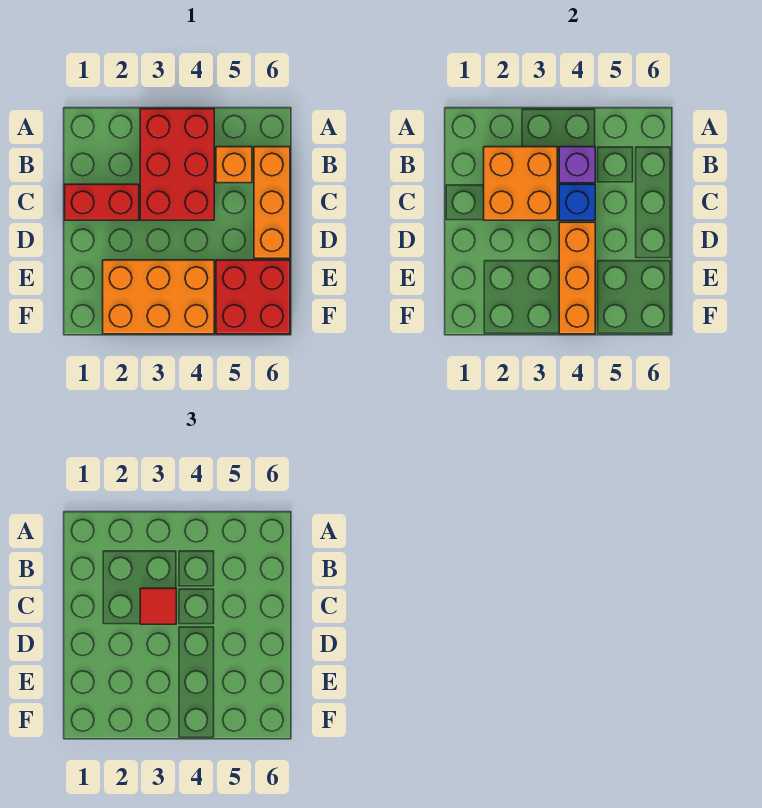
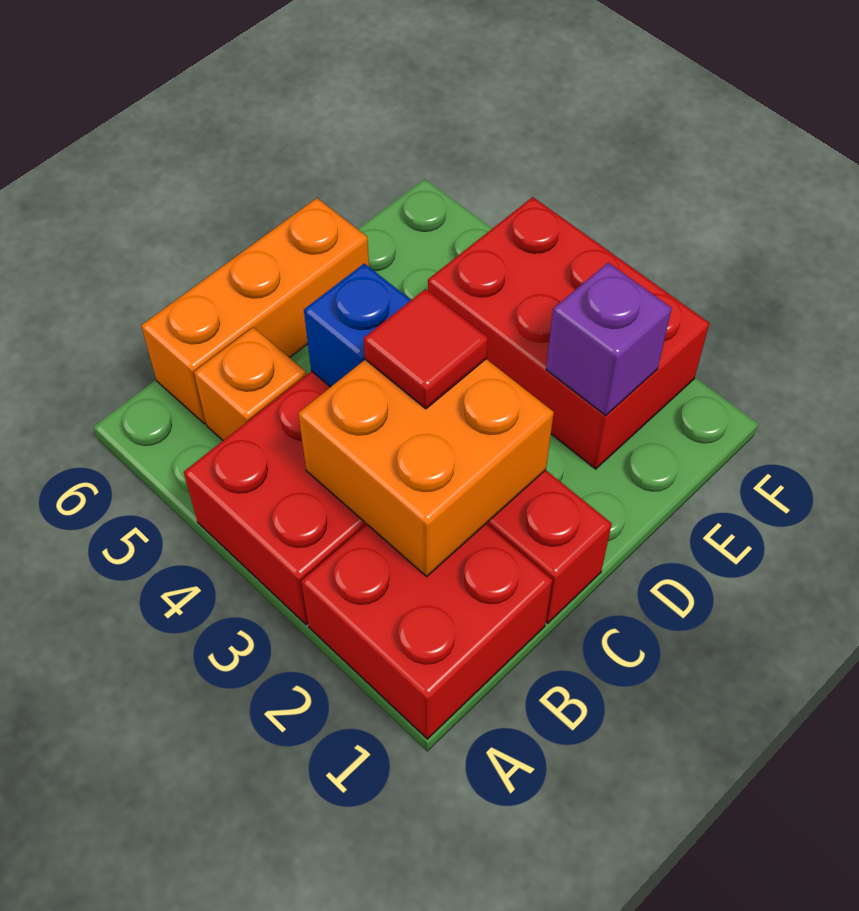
purple 1x1 brick [559,147,595,183] -> purple 1x1 brick moved to [546,263,672,416]
orange 1x3 brick [559,222,595,334] -> none
orange 2x3 brick [103,260,214,334] -> red 2x3 brick [428,197,709,469]
red 2x2 brick [216,260,290,334] -> red 2x2 brick moved to [301,524,552,739]

